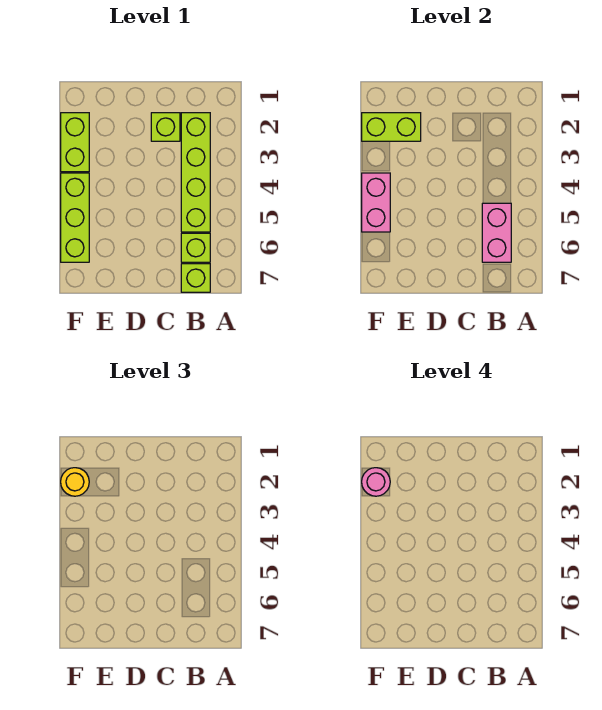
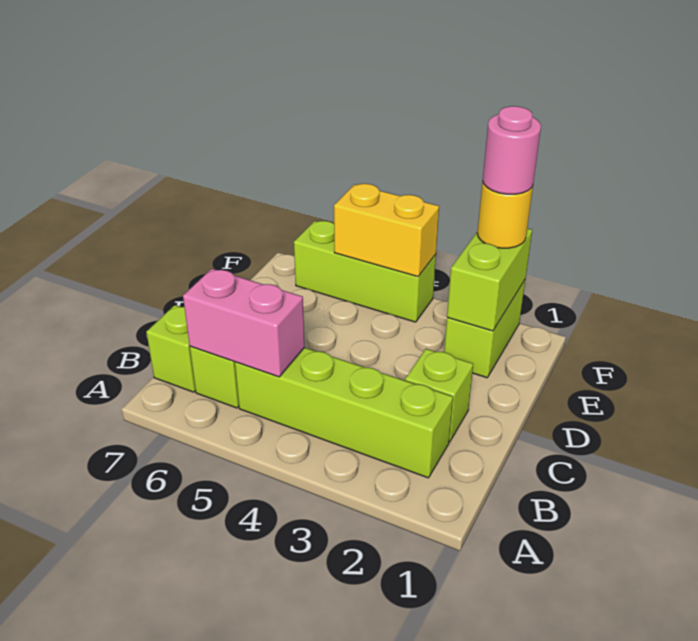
lime 1x2 brick [61,113,89,172] -> lime 1x2 brick turned to [444,280,525,378]
pink 1x2 brick [362,173,390,232] -> yellow 1x2 brick [334,184,439,277]

